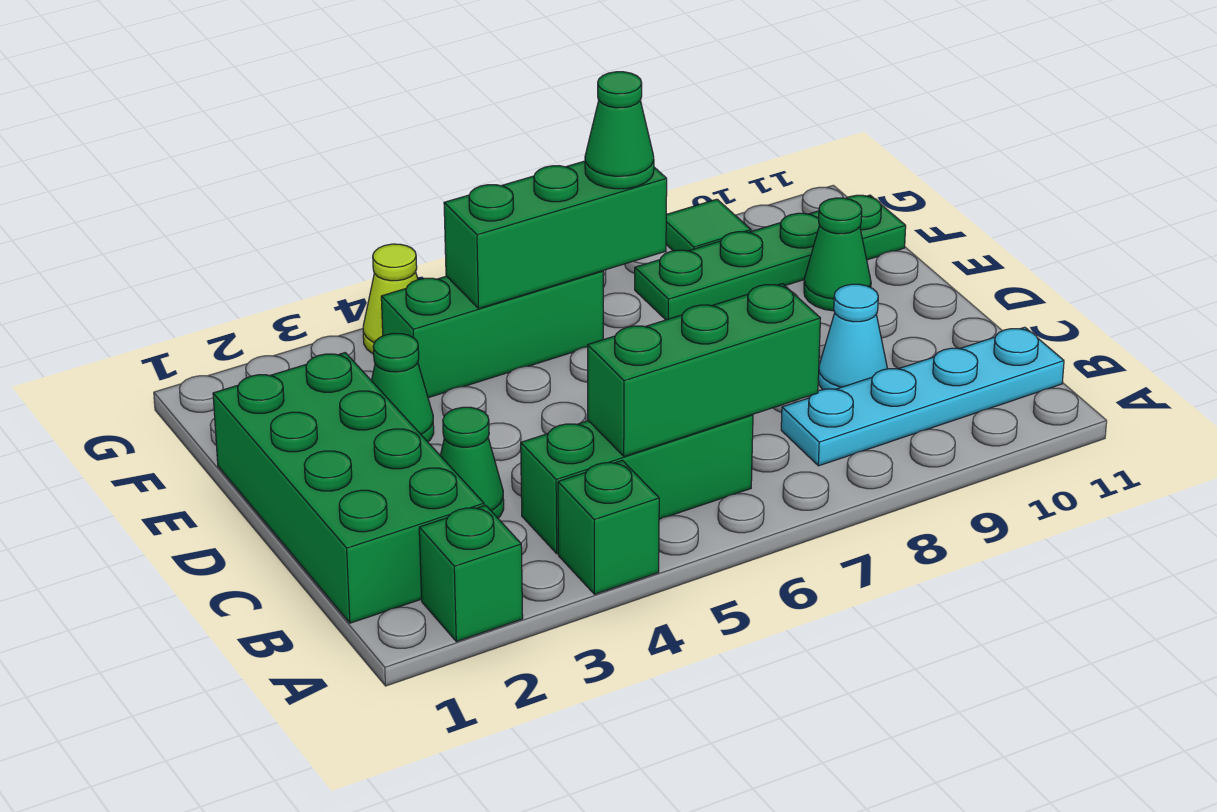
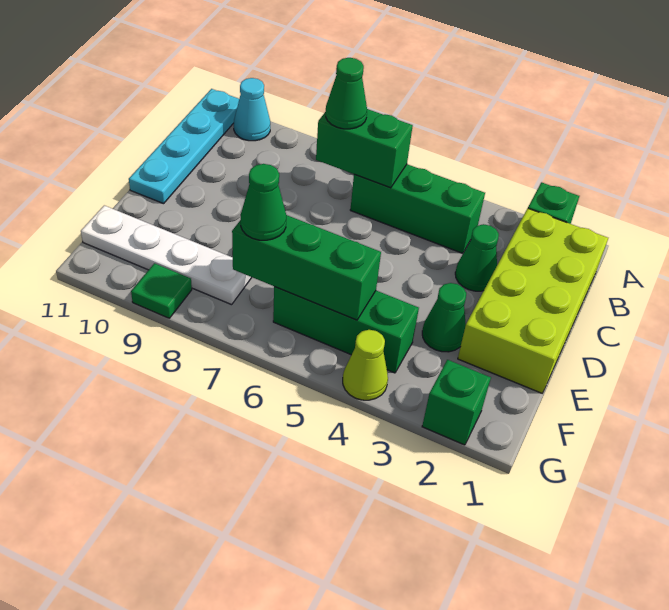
green 1x1 brick [558,460,659,594] -> green 1x1 brick moved to [422,360,491,445]
green 2x4 brick [213,353,484,623] -> lime 2x4 brick [458,209,608,393]
green 1x3 brick [588,284,820,456] -> green 1x2 brick [316,109,413,188]
cyan 1x4 plate [781,327,1064,466] -> cyan 1x4 plate turned to [129,89,239,204]
cyan 1x1 cone [818,284,887,390] -> cyan 1x1 cone moved to [234,78,270,141]
green 1x1 cone [804,198,871,311] -> green 1x1 cone moved to [326,58,367,129]
green 1x4 plate [635,195,906,320] -> white 1x4 plate [81,205,252,305]

